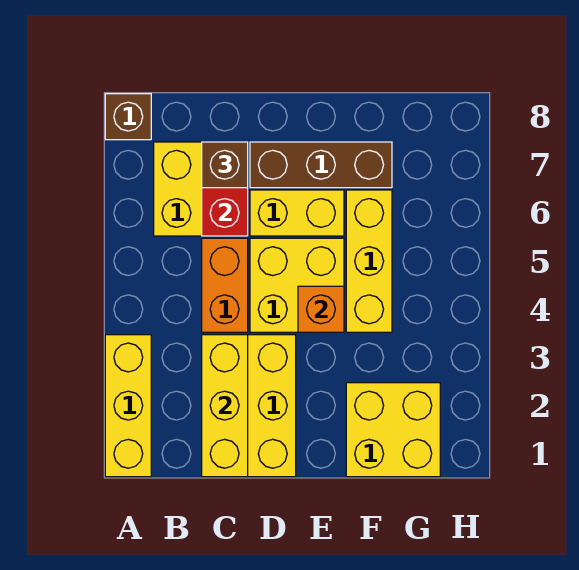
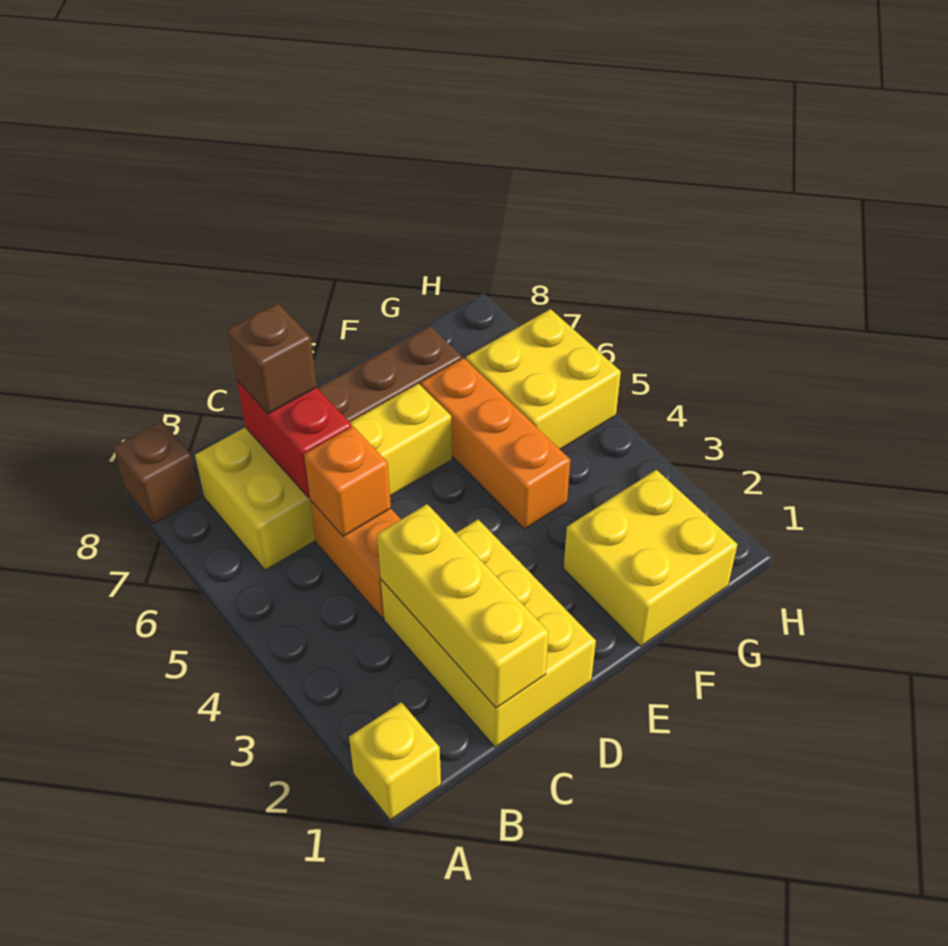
yellow 1x3 brick [105,335,151,477] -> yellow 1x1 brick [349,702,441,820]
yellow 2x2 brick [250,238,344,332] -> yellow 2x2 brick moved to [466,309,621,449]
orange 1x1 brick [298,286,344,332] -> orange 1x1 brick moved to [304,426,391,536]
yellow 1x3 brick [346,190,392,332] -> orange 1x3 brick [421,358,570,529]

